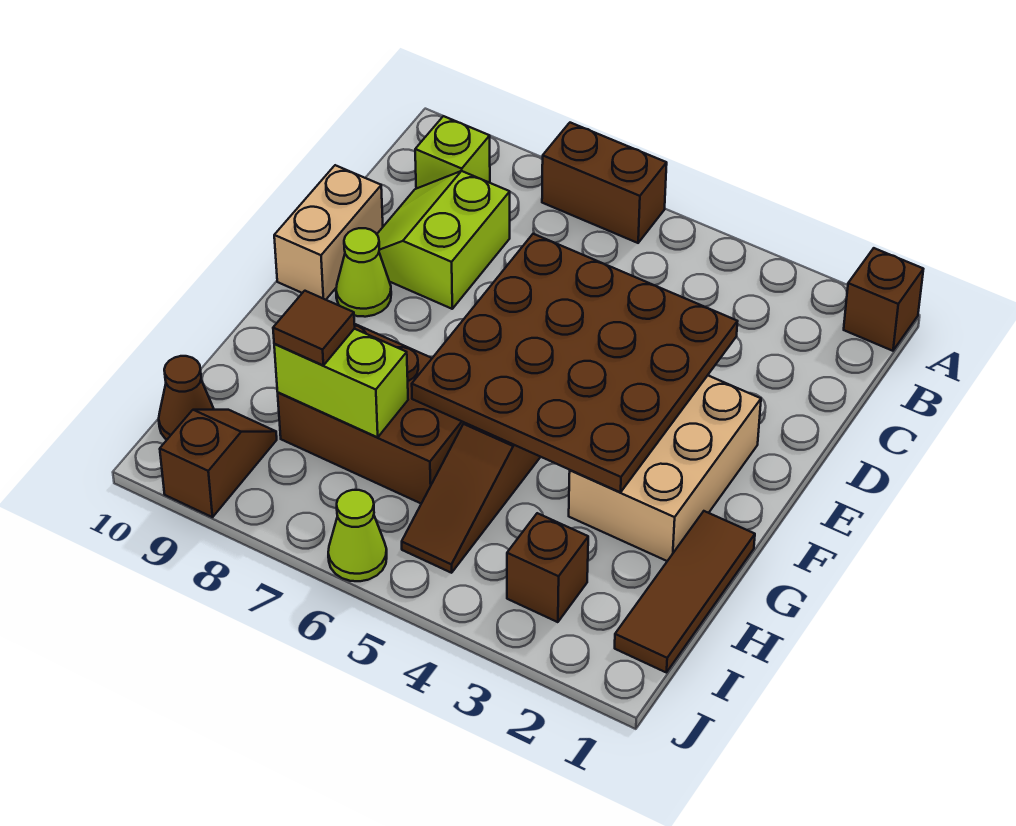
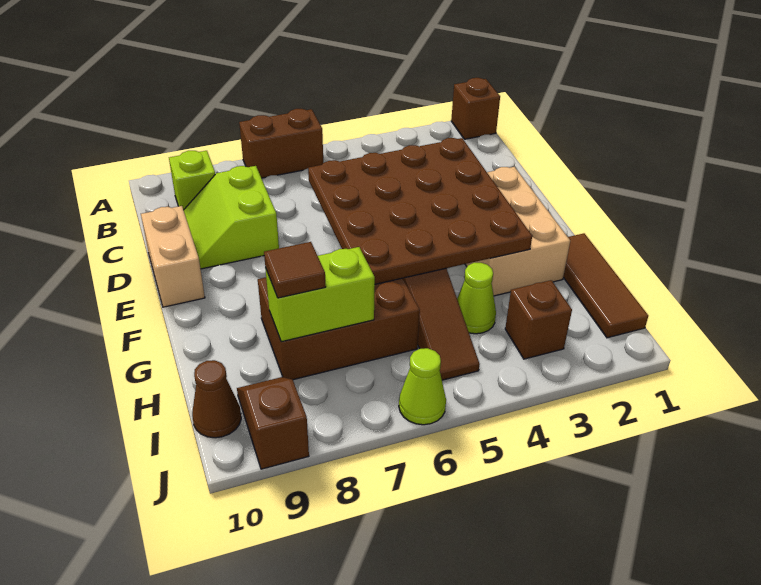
lime 1x1 cone [336,228,391,317] -> lime 1x1 cone moved to [457,263,496,334]

